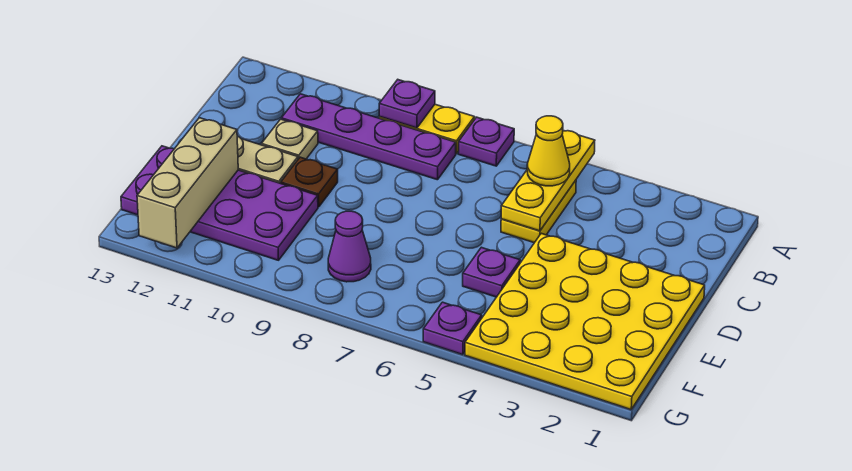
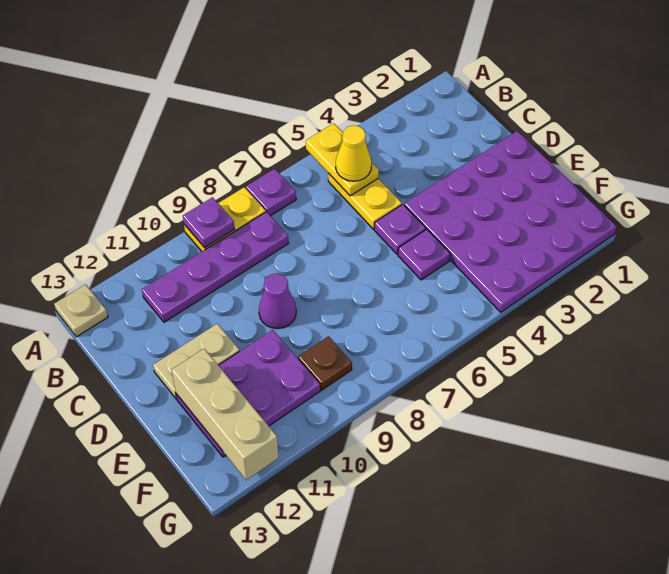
yellow 1x3 plate [501,130,595,231] -> yellow 1x2 plate [306,123,379,196]
tan 1x1 plate [261,119,318,159] -> tan 1x1 plate moved to [54,284,108,337]
yellow 4x4 plate [465,233,705,409] -> purple 4x4 plate [404,131,617,312]
brown 1x1 plate [281,157,338,207] -> brown 1x1 plate moved to [298,336,352,390]
purple 2x4 plate [121,146,318,260] -> purple 2x3 plate [176,330,320,457]
purple 1x1 cone [328,211,371,282] -> purple 1x1 cone moved to [259,274,296,329]
purple 1x1 plate [423,302,482,355] -> purple 1x1 plate moved to [374,204,426,254]

